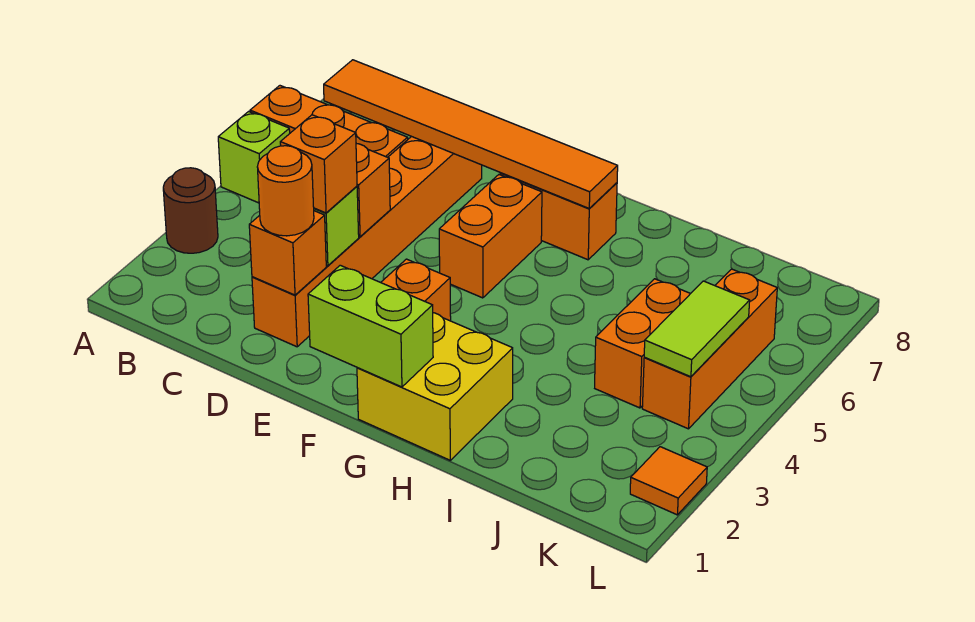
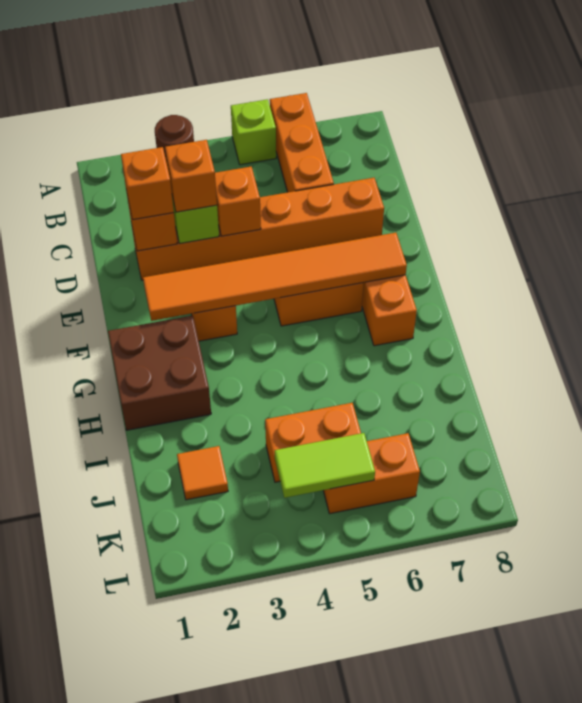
orange 1x6 tile [324,60,618,209] -> orange 1x6 tile turned to [143,233,407,321]
orange 1x1 round brick [257,146,314,236] -> orange 1x1 brick [121,147,174,220]
lime 1x2 brick [308,265,433,387] -> none
yellow 2x2 brick [357,313,513,460] -> brown 2x2 brick [108,316,211,430]
orange 1x3 brick [642,269,777,429] -> orange 1x2 brick [323,433,420,514]
orange 1x1 tile [630,447,707,515] -> orange 1x1 tile moved to [177,446,228,500]

